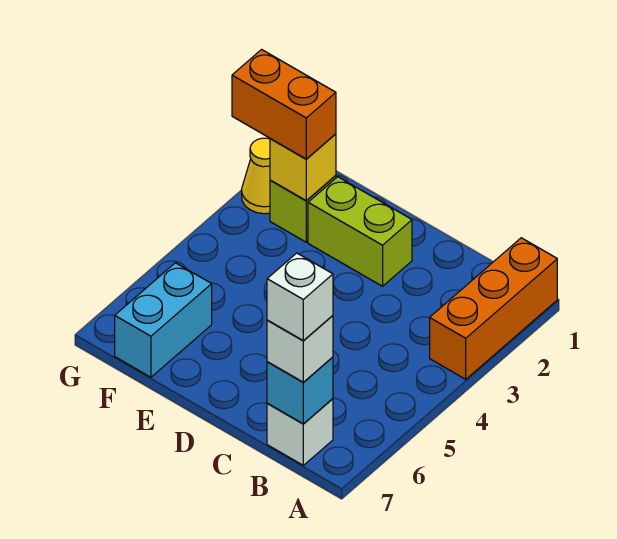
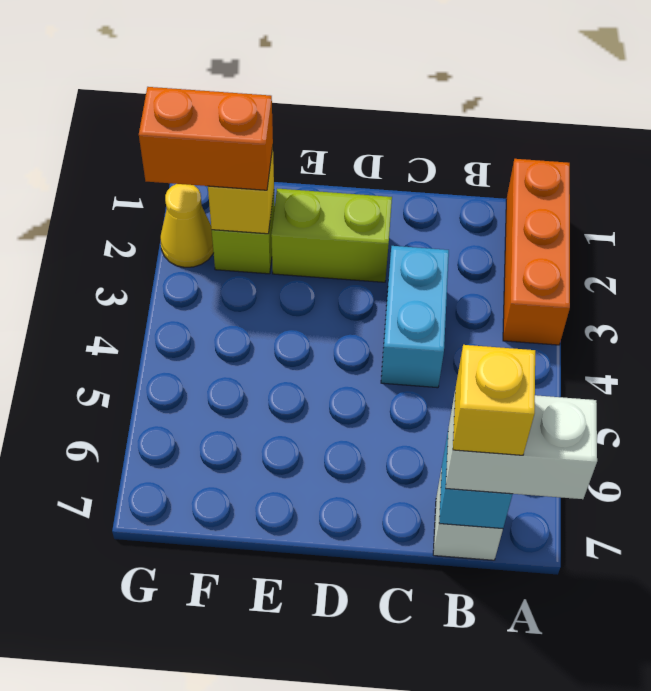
white 1x1 brick [267,316,333,382] -> white 1x2 brick [446,394,597,499]
white 1x1 brick [267,253,333,340] -> yellow 1x1 brick [453,345,535,455]
cyan 1x2 brick [115,263,212,377] -> cyan 1x2 brick moved to [381,246,449,388]

